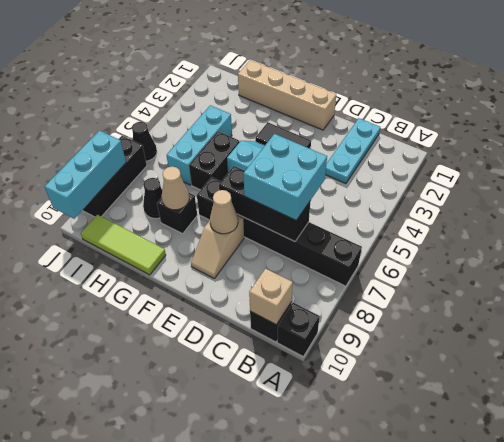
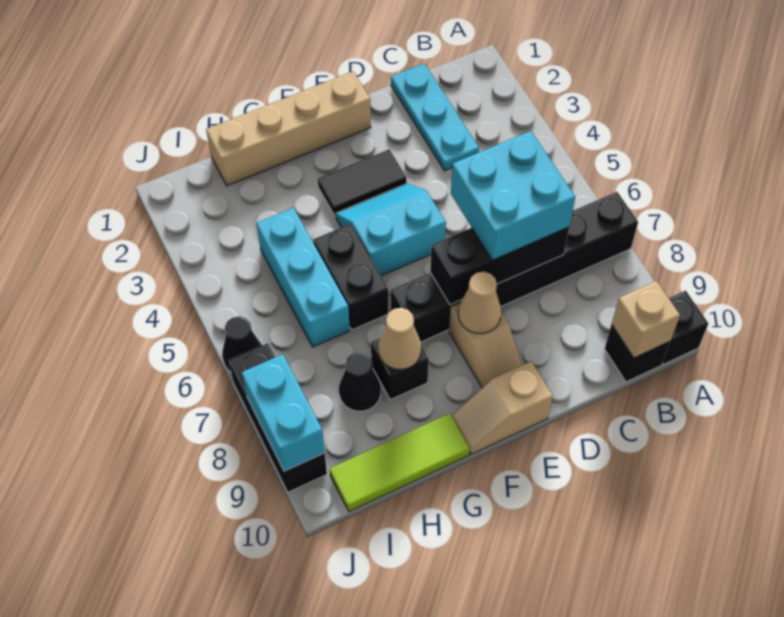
none -> tan 1x2 slope [451,361,553,454]
cyan 1x3 brick [45,130,126,219] -> cyan 1x2 brick [242,354,325,471]

